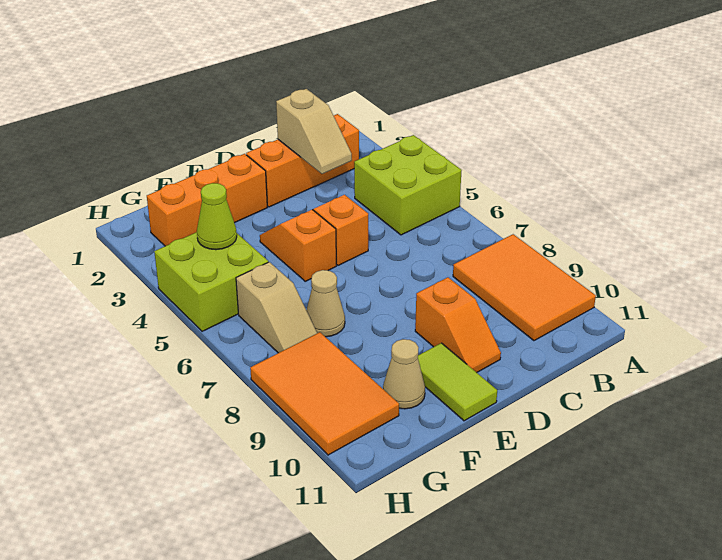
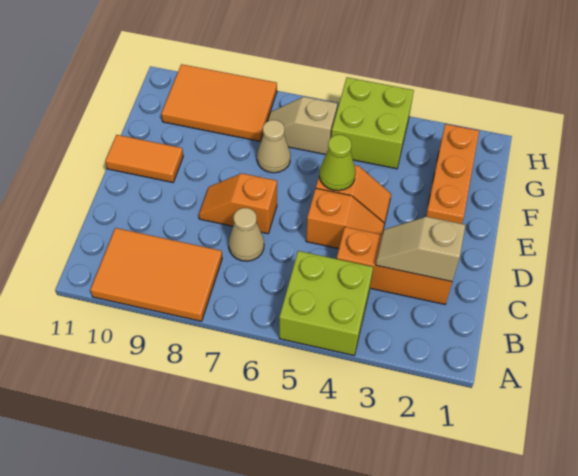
orange 1x3 brick [246,114,359,207] -> orange 1x3 brick turned to [337,227,452,304]
orange 1x2 slope [415,277,501,373] -> orange 1x2 slope moved to [199,173,277,234]
lime 1x2 tile [418,343,497,421] -> orange 1x2 tile [105,135,183,183]
tan 1x1 cone [383,339,425,409] -> tan 1x1 cone moved to [229,208,264,261]
lime 1x1 cone [197,183,237,250] -> lime 1x1 cone moved to [319,135,355,191]

